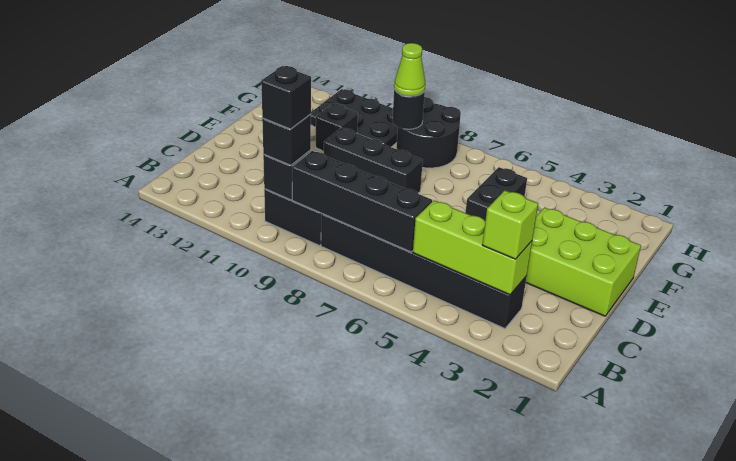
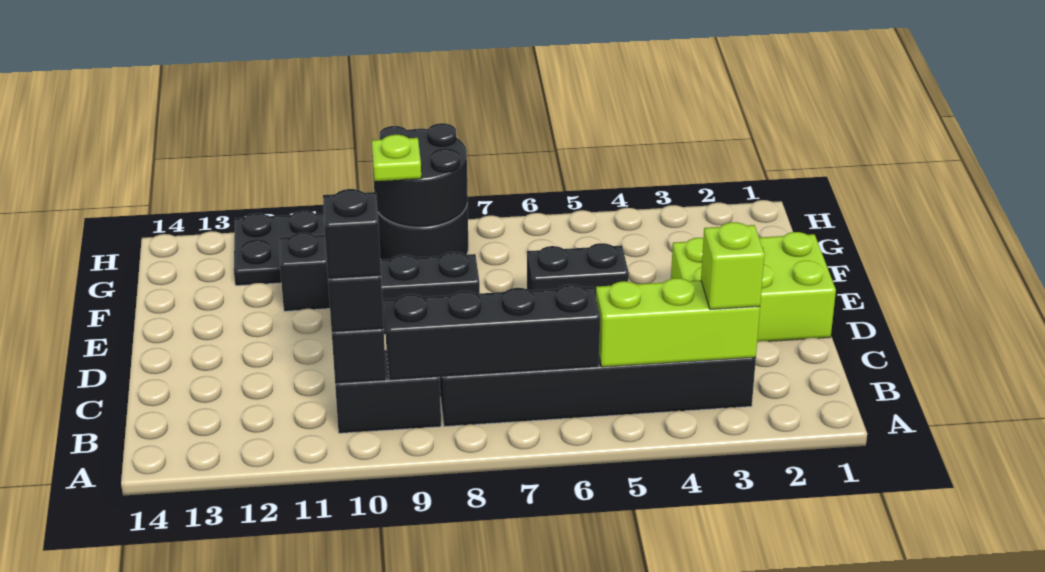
black 1x2 brick [465,167,527,221] -> black 1x2 brick turned to [527,243,629,295]
black 1x1 round brick [392,89,425,129] -> black 2x2 round brick [373,123,468,227]
lime 1x1 cone [394,43,425,96] -> lime 1x1 plate [372,135,421,181]

